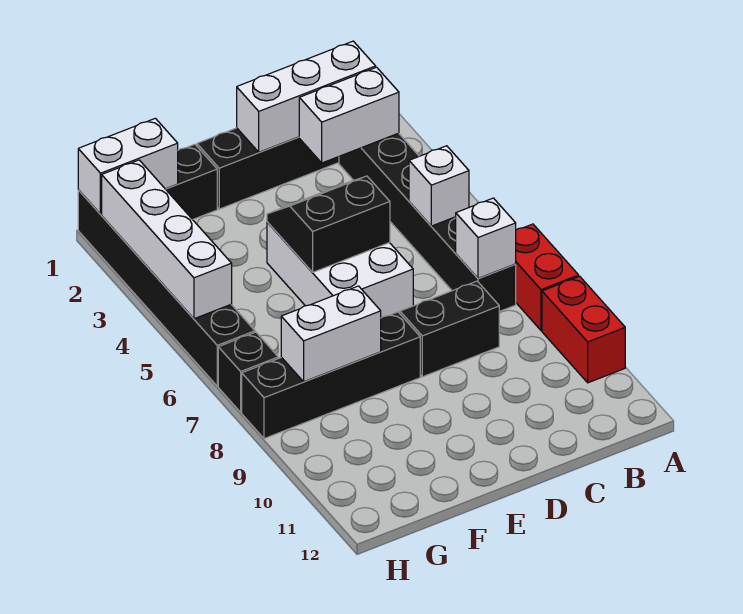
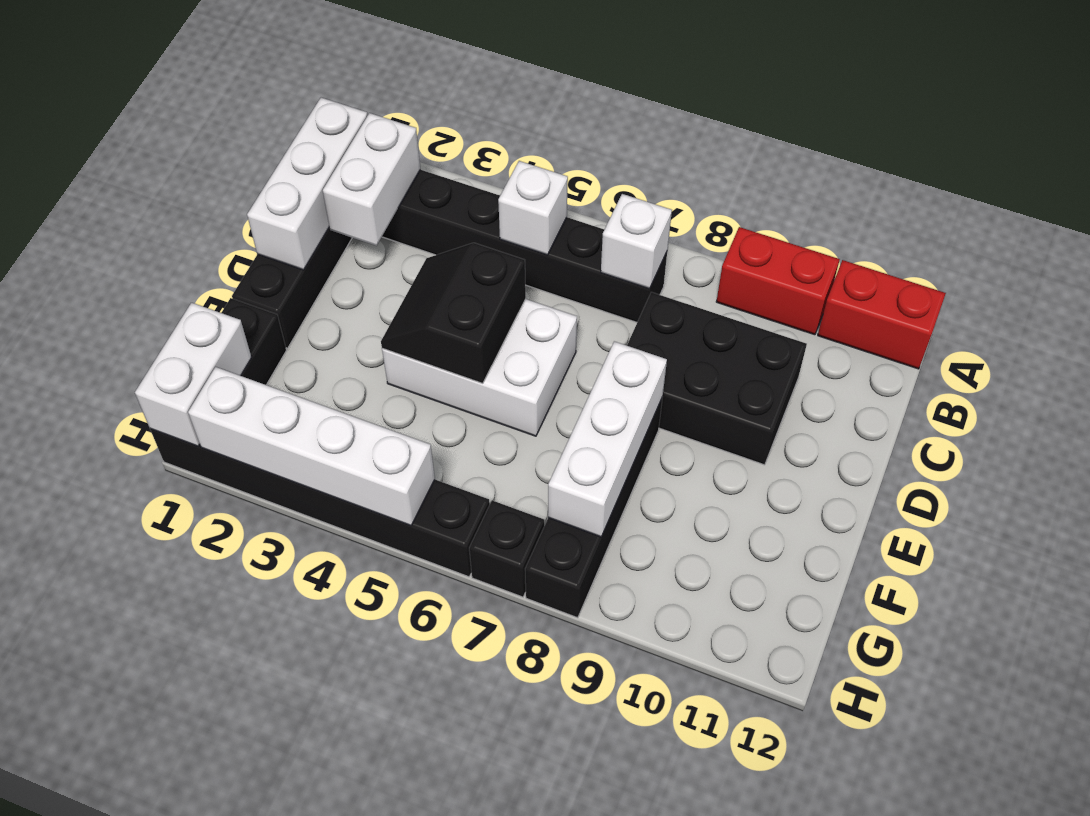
red 1x2 brick [516,224,579,330] -> red 1x2 brick moved to [818,260,946,369]
black 1x2 brick [400,281,499,377] -> black 2x3 brick [627,292,807,465]
white 1x2 brick [281,286,381,382] -> white 1x3 brick [548,341,667,537]

